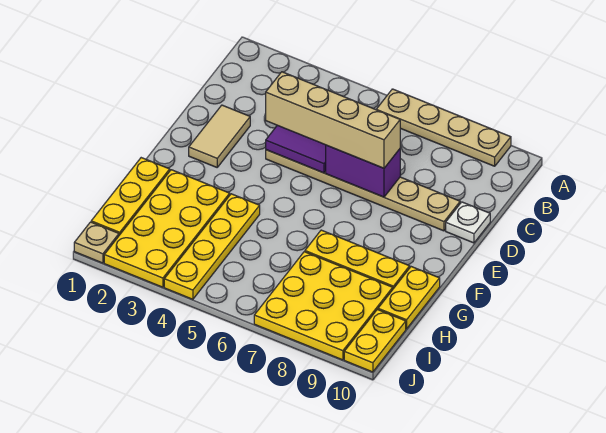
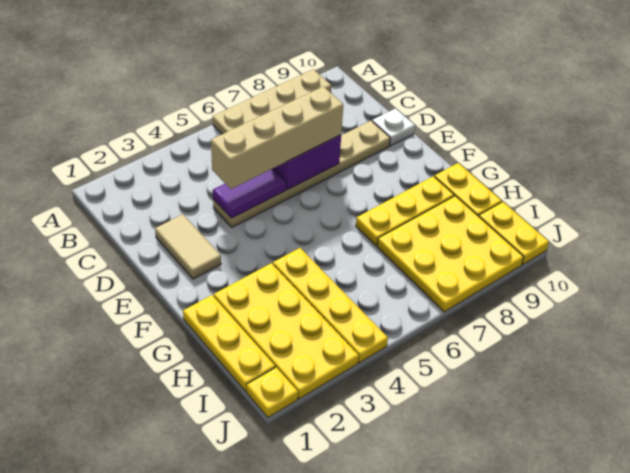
tan 1x1 plate [74,222,119,263] -> yellow 1x1 plate [247,367,298,418]

